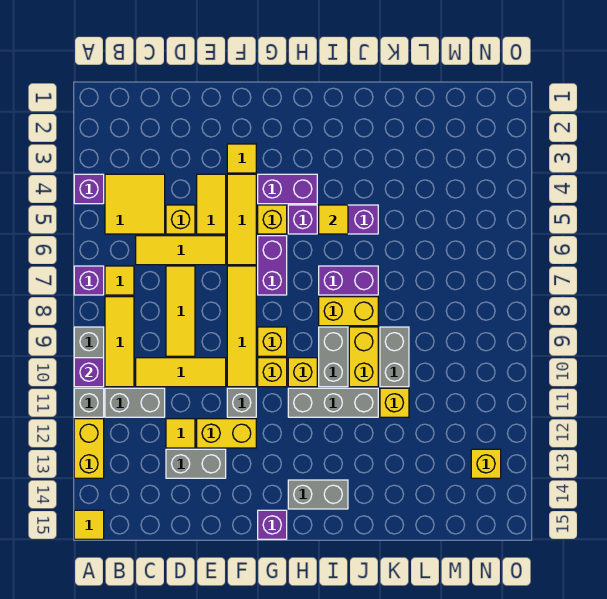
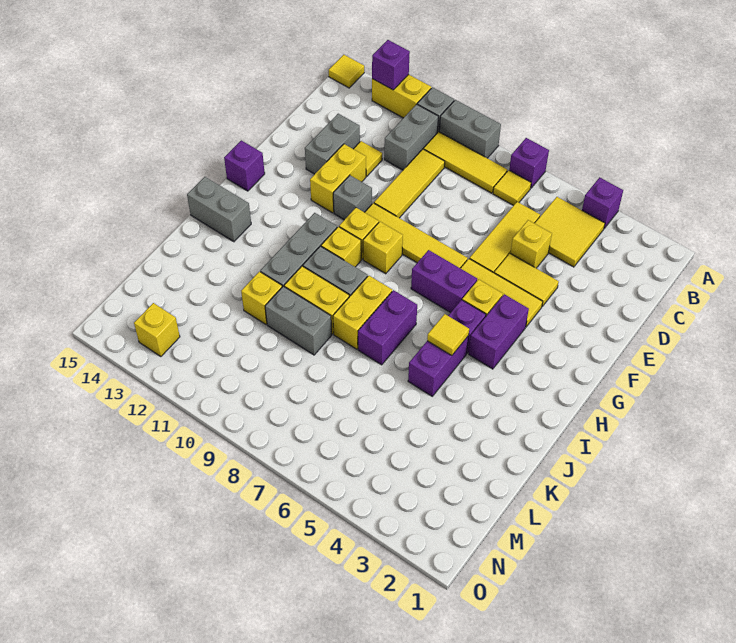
purple 1x1 brick [74,358,104,387] -> purple 1x1 brick moved to [372,40,410,90]
yellow 1x3 tile [166,266,195,356] -> none
yellow 1x1 tile [227,144,256,173] -> none
grey 1x2 brick [288,480,348,509] -> grey 1x2 brick turned to [187,177,251,242]

